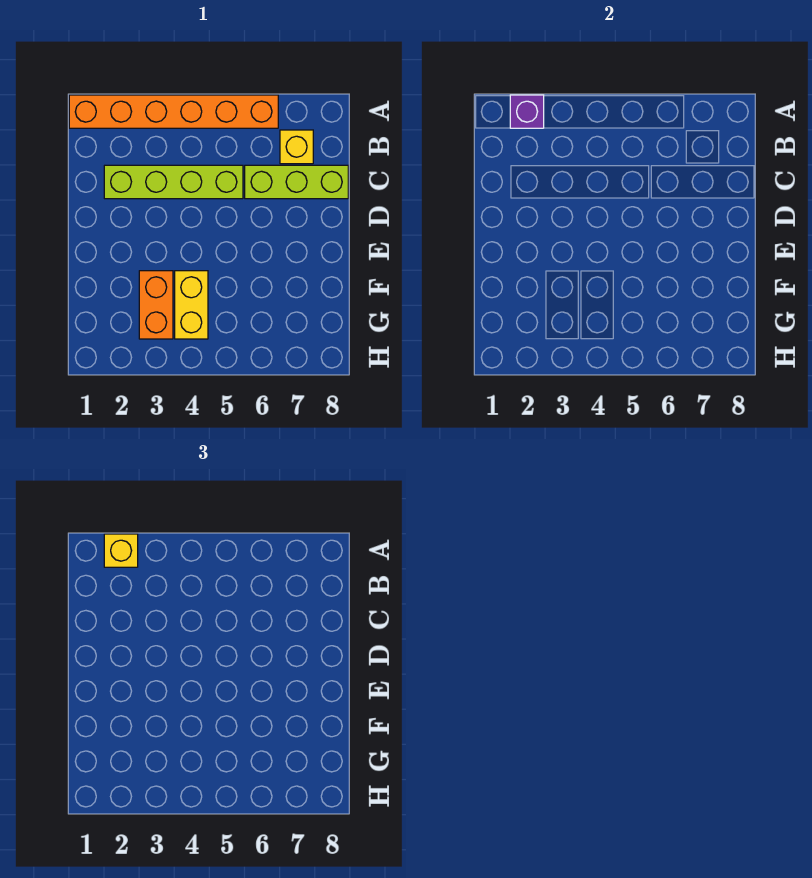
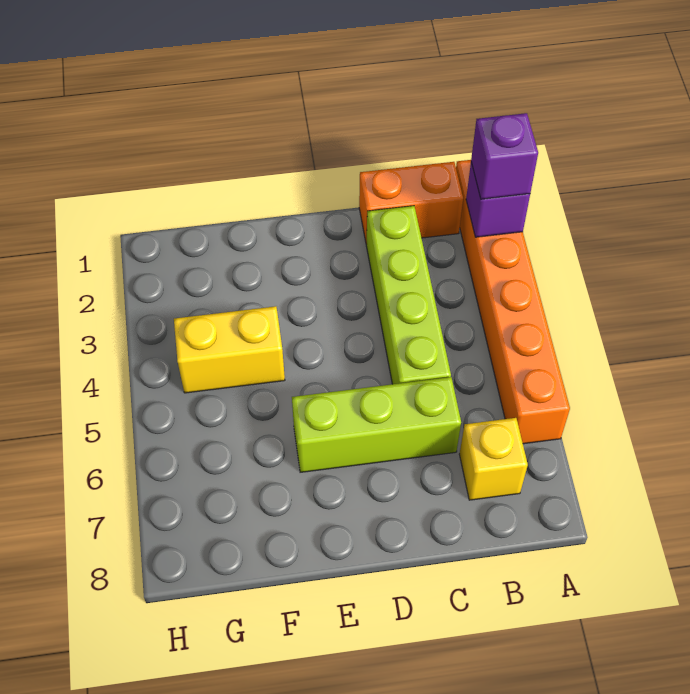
yellow 1x1 brick [104,534,138,567] -> purple 1x1 brick [471,113,538,199]
lime 1x3 brick [245,165,348,199] -> lime 1x3 brick turned to [292,377,461,472]
orange 1x2 brick [139,271,173,339] -> orange 1x2 brick moved to [359,162,463,244]

